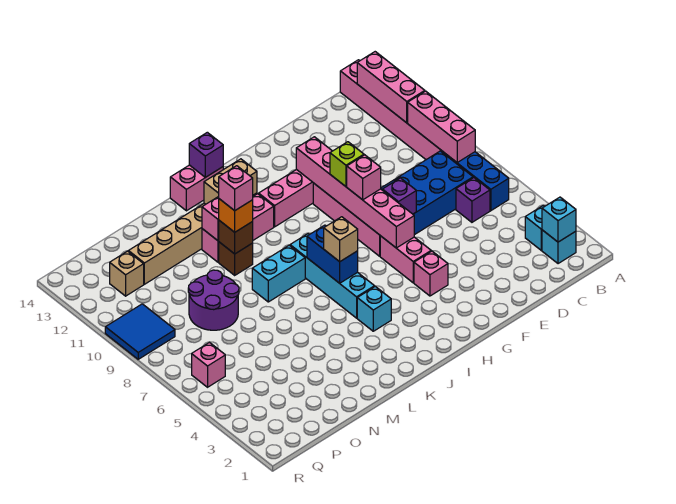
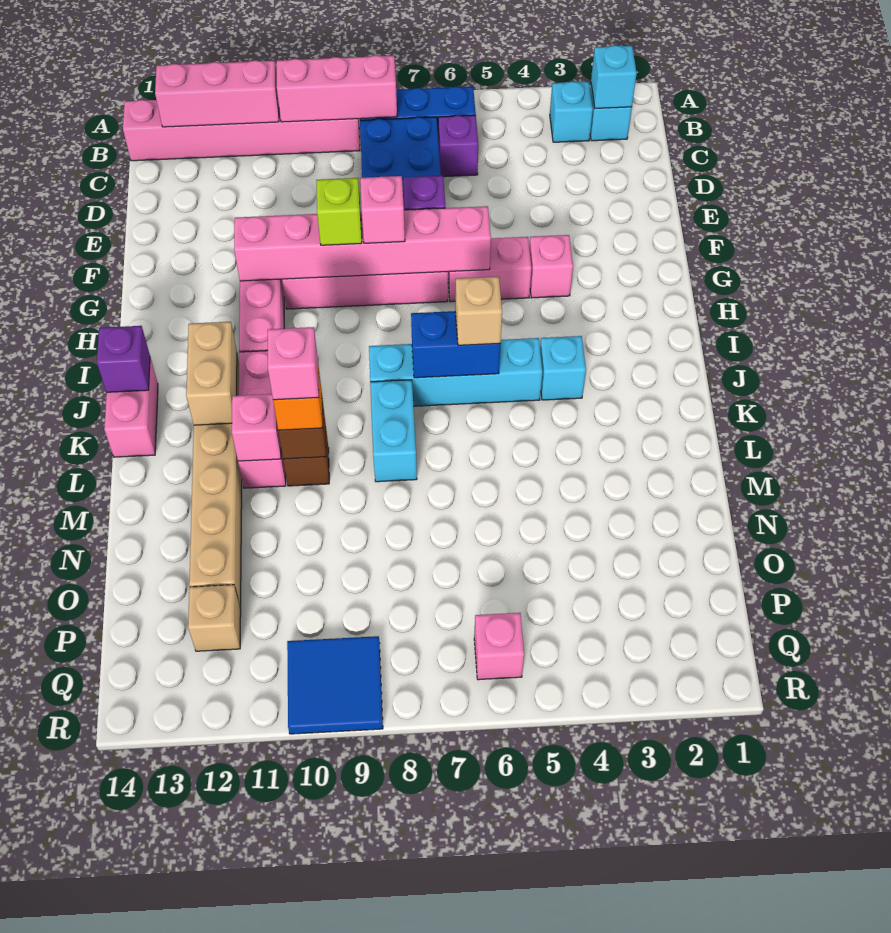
purple 2x2 round brick [188,270,239,330] -> none

